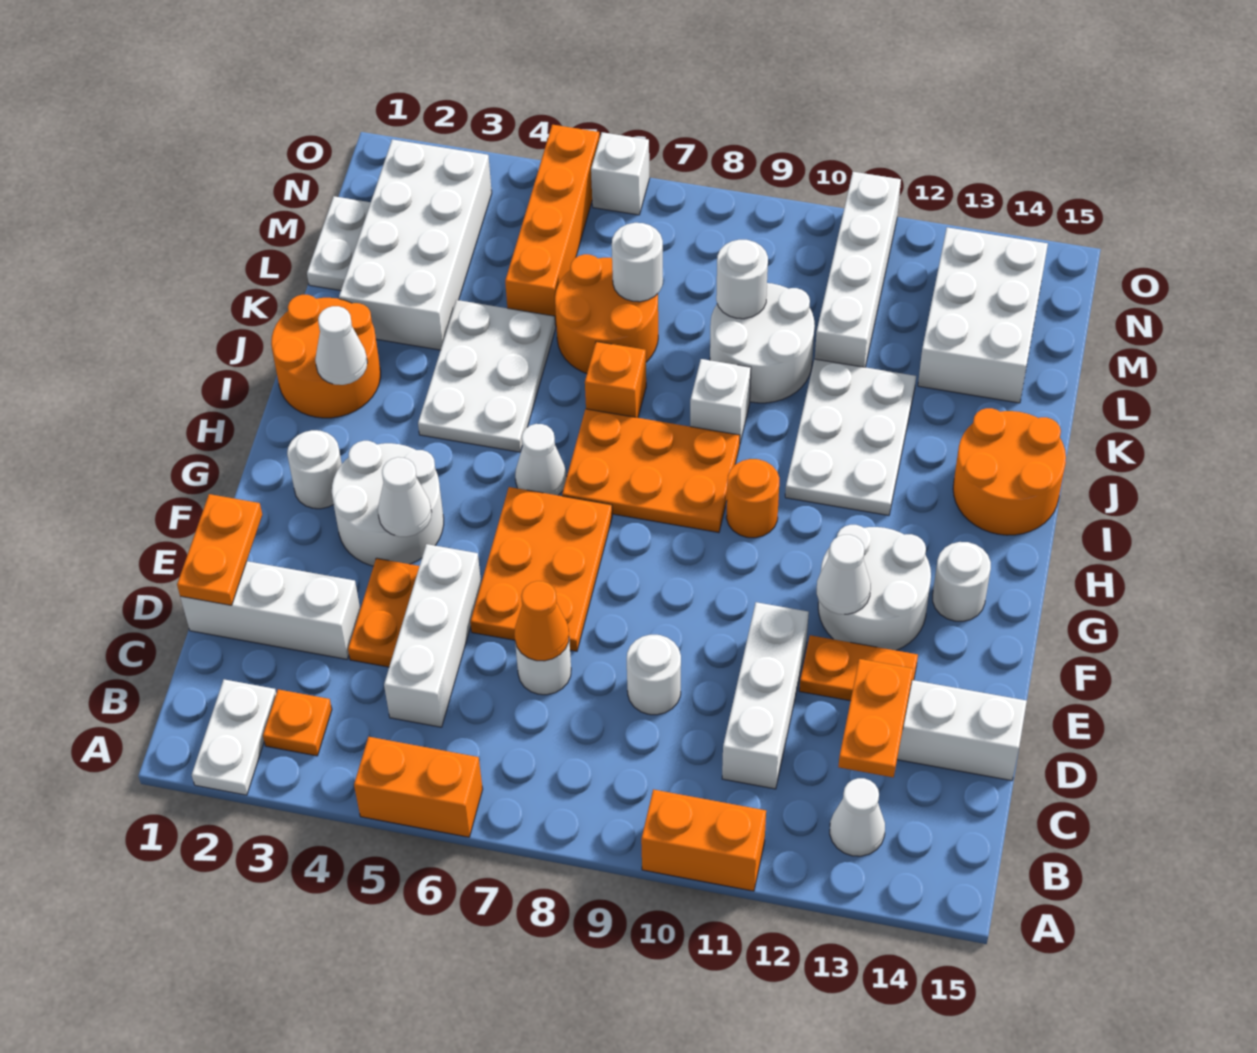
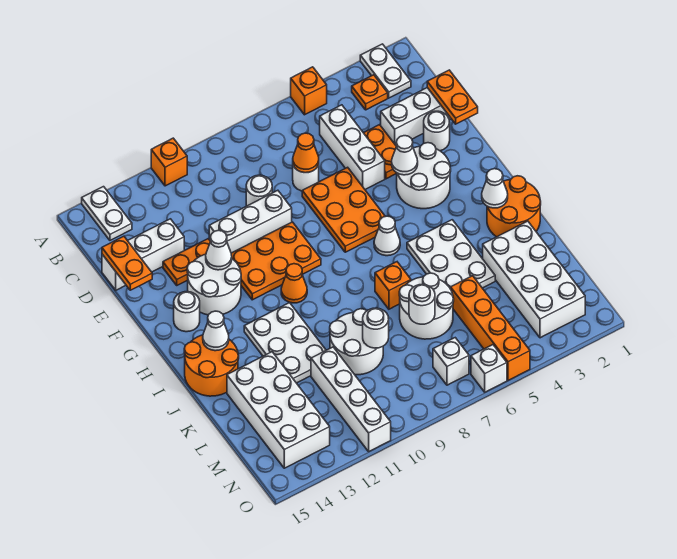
orange 1x2 brick [354,737,483,837] -> orange 1x1 brick [291,67,327,115]
orange 1x2 brick [641,789,766,891] -> orange 1x1 brick [151,138,187,186]
white 1x1 cone [830,778,885,856] -> white 1x1 cone moved to [203,311,229,351]
white 1x3 brick [722,602,809,789] -> white 1x3 brick turned to [209,190,292,253]
orange 1x2 plate [838,659,913,777] -> orange 1x2 plate moved to [102,236,152,290]
white 1x1 round brick [287,430,342,509] -> white 1x1 round brick moved to [424,111,450,151]
orange 2x3 plate [562,409,740,533] -> orange 2x3 plate moved to [231,222,321,300]
orange 1x1 round brick [726,459,779,538] -> orange 1x1 cone [281,264,307,303]
white 1x1 brick [690,359,751,443] -> white 1x1 brick moved to [433,338,469,385]
orange 2x2 round brick [555,254,658,373] -> white 2x2 round brick [399,273,454,339]
white 1x2 plate [307,196,371,291] -> white 1x2 plate moved to [82,187,132,240]
white 2x3 brick [918,227,1048,403] -> white 2x4 brick [227,352,330,468]

